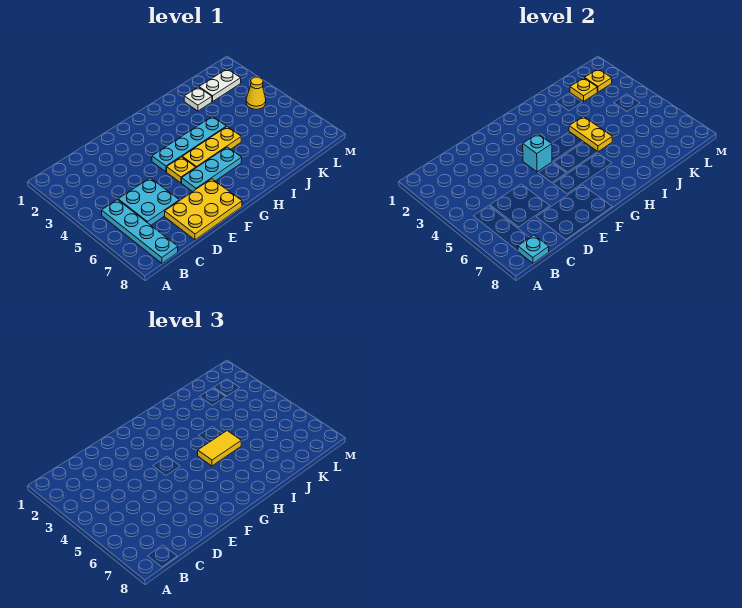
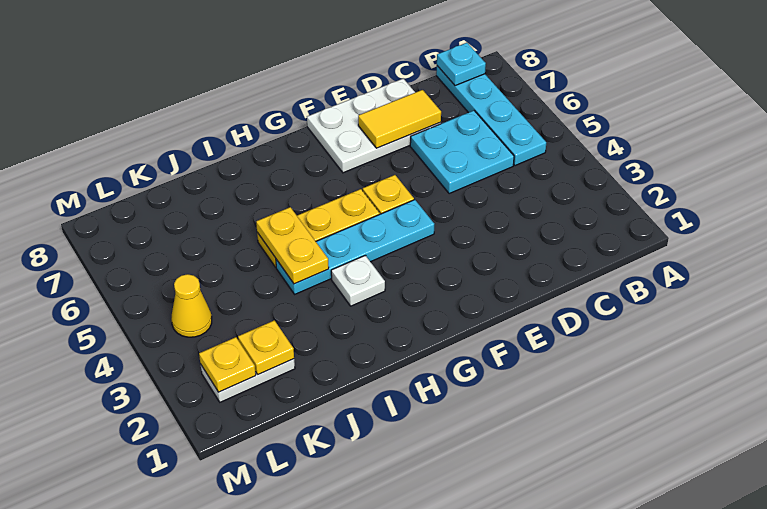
yellow 2x3 plate [165,179,242,240] -> white 2x3 plate [307,79,441,173]
cyan 1x1 brick [523,134,552,172] -> none
cyan 1x3 plate [182,147,242,192] -> none
yellow 1x2 tile [198,431,241,466] -> yellow 1x2 tile moved to [358,90,441,148]
white 1x1 plate [184,87,212,111] -> white 1x1 plate moved to [331,255,385,306]

